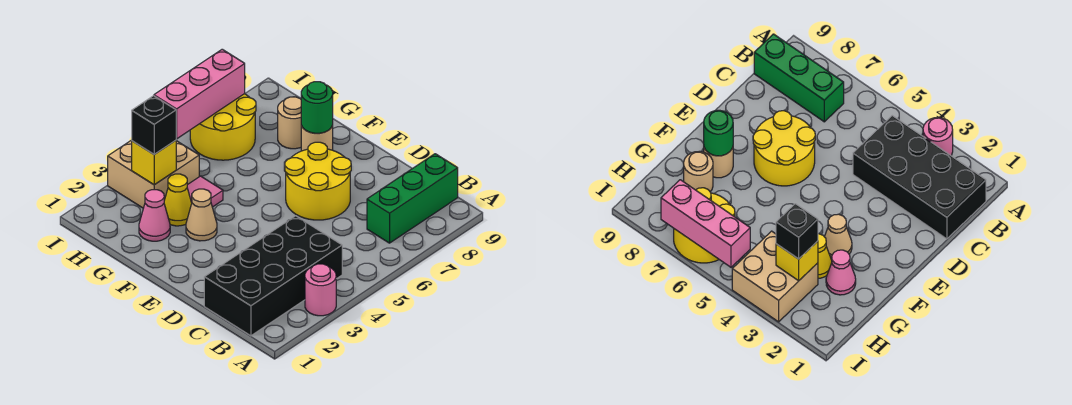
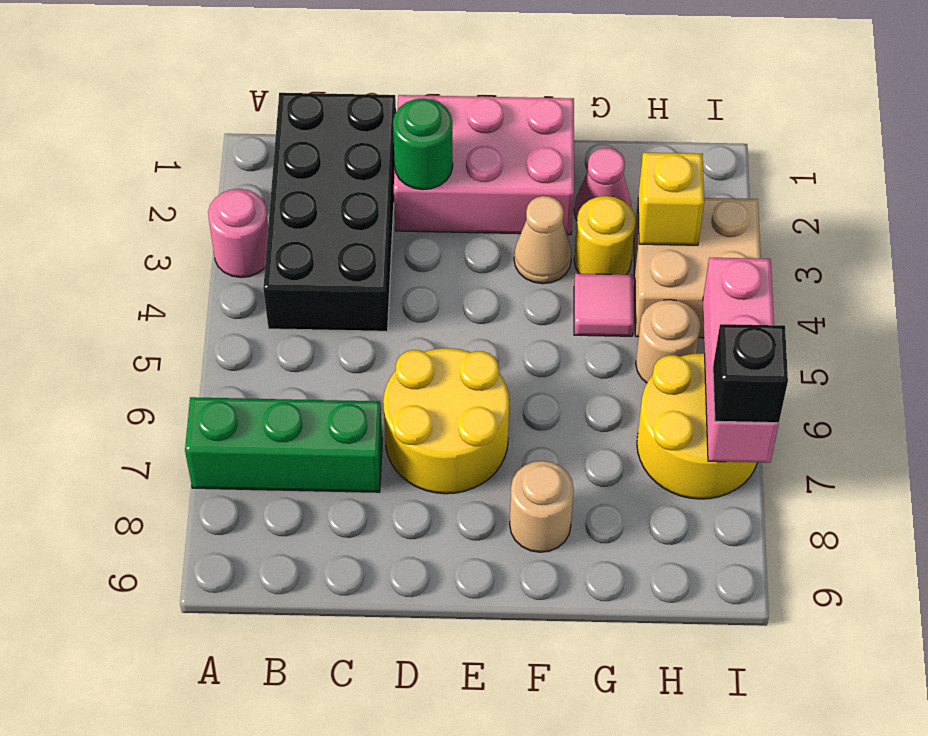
green 1x3 brick [367,154,458,243] -> green 1x3 brick turned to [185,397,382,492]
none -> pink 2x3 brick [394,95,574,235]
green 1x1 round brick [301,82,333,133] -> green 1x1 round brick moved to [393,98,453,190]
yellow 1x1 cone [164,174,192,226] -> yellow 1x1 round brick [574,196,636,275]
tan 1x1 round brick [278,97,302,149] -> tan 1x1 round brick moved to [636,300,700,383]
black 1x1 brick [132,96,176,154] -> black 1x1 brick moved to [713,324,788,423]

